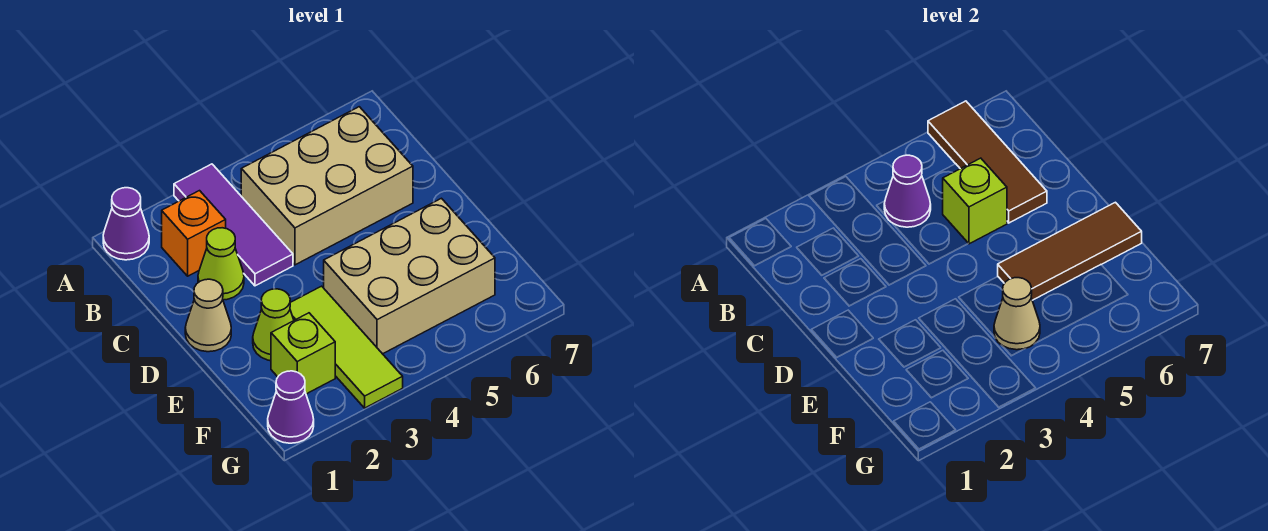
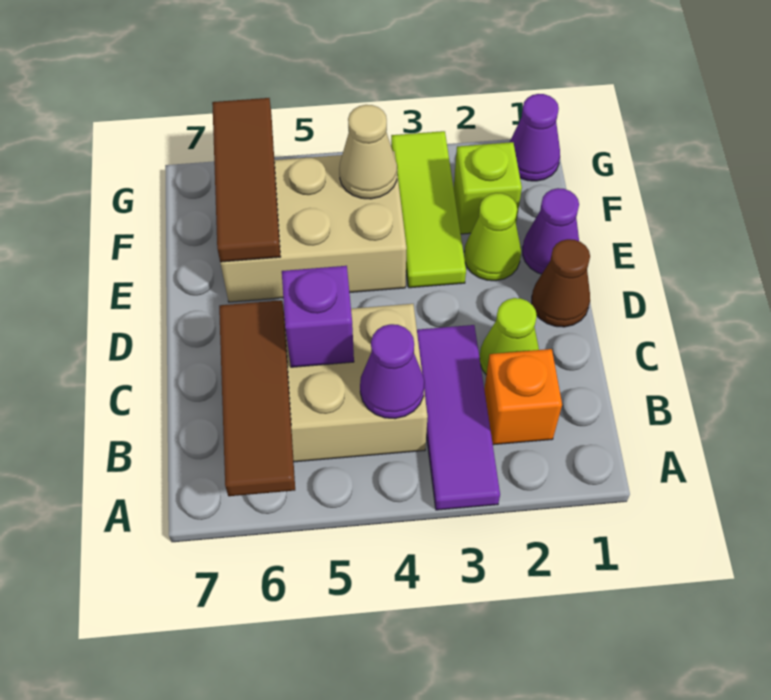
purple 1x1 cone [103,188,149,260] -> purple 1x1 cone moved to [523,188,579,274]
lime 1x1 brick [943,158,1007,244] -> purple 1x1 brick [282,266,354,367]
tan 1x1 cone [185,279,231,352] -> brown 1x1 cone [532,239,590,327]
brown 1x3 tile [998,202,1142,300] -> brown 1x3 tile turned to [212,98,281,262]

